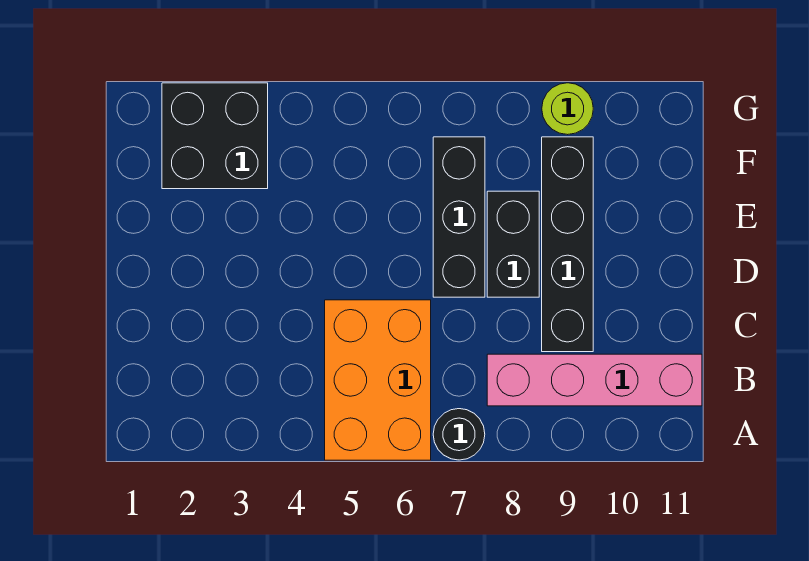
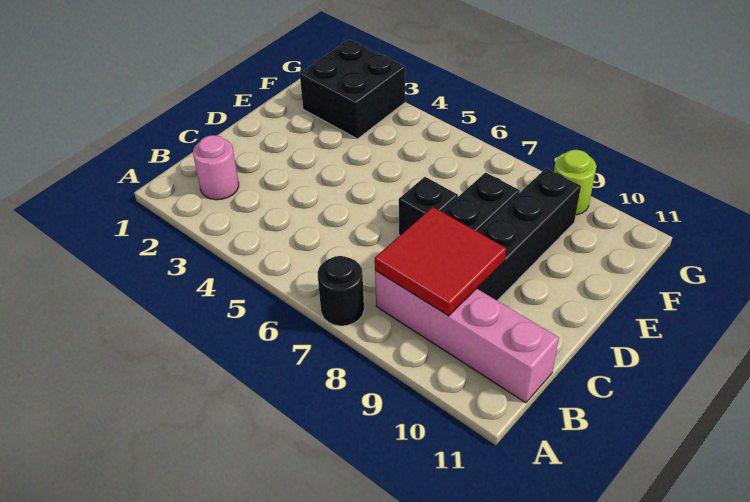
orange 2x3 brick [325,300,431,460] -> none
none -> pink 1x1 round brick [193,135,239,200]
none -> red 2x2 tile [375,207,506,316]
black 1x3 brick [433,137,485,297] -> black 1x1 brick [399,177,458,235]

